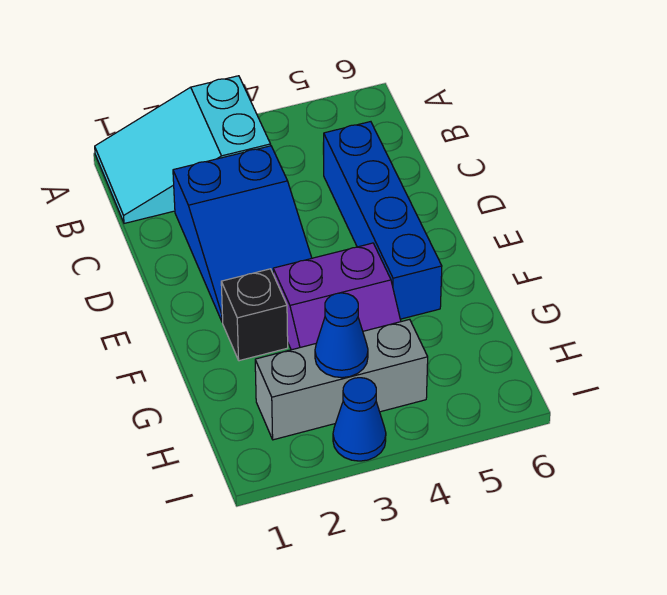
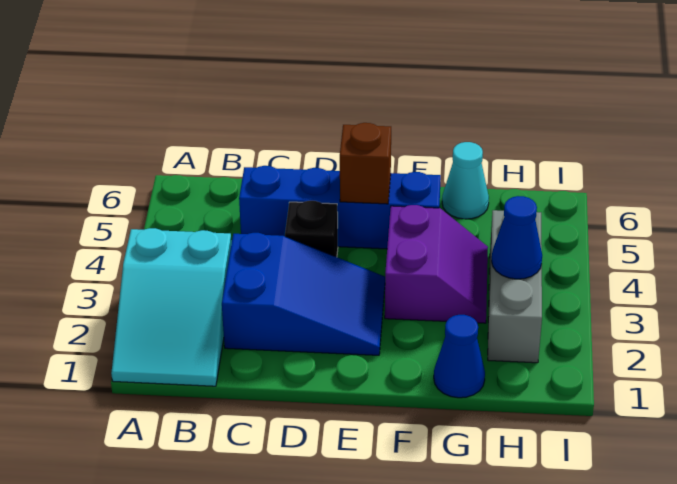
none -> brown 1x1 brick [340,123,391,204]
black 1x1 brick [221,269,288,361] -> black 1x1 brick moved to [285,201,338,257]
none -> cyan 1x1 cone [442,142,489,219]
blue 1x1 cone [333,378,386,461] -> blue 1x1 cone moved to [434,315,485,398]

